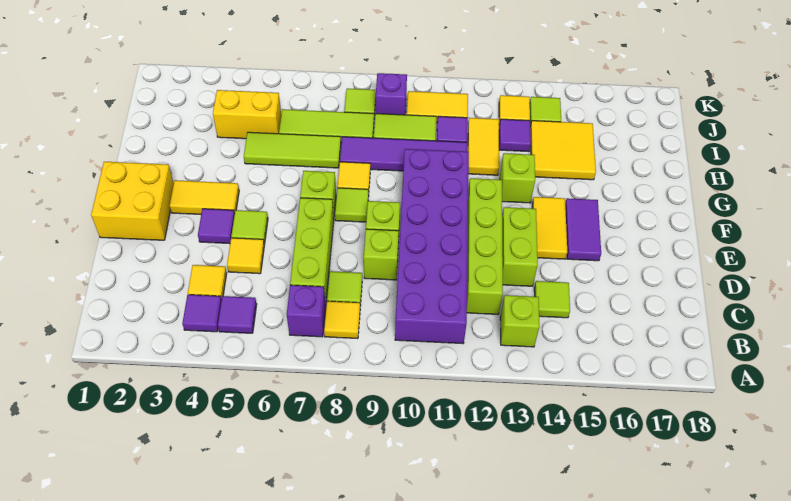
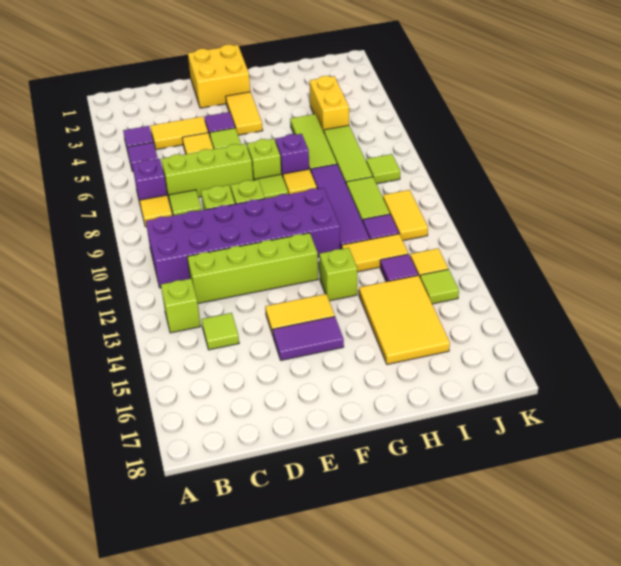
yellow 1x1 tile [188,265,227,300] -> yellow 1x2 tile [151,117,208,150]
lime 1x2 brick [502,207,538,286] -> none
yellow 2x2 tile [530,121,596,180] -> yellow 2x3 tile [359,275,450,364]
purple 1x1 brick [376,73,407,115] -> purple 1x1 brick moved to [275,134,309,176]

